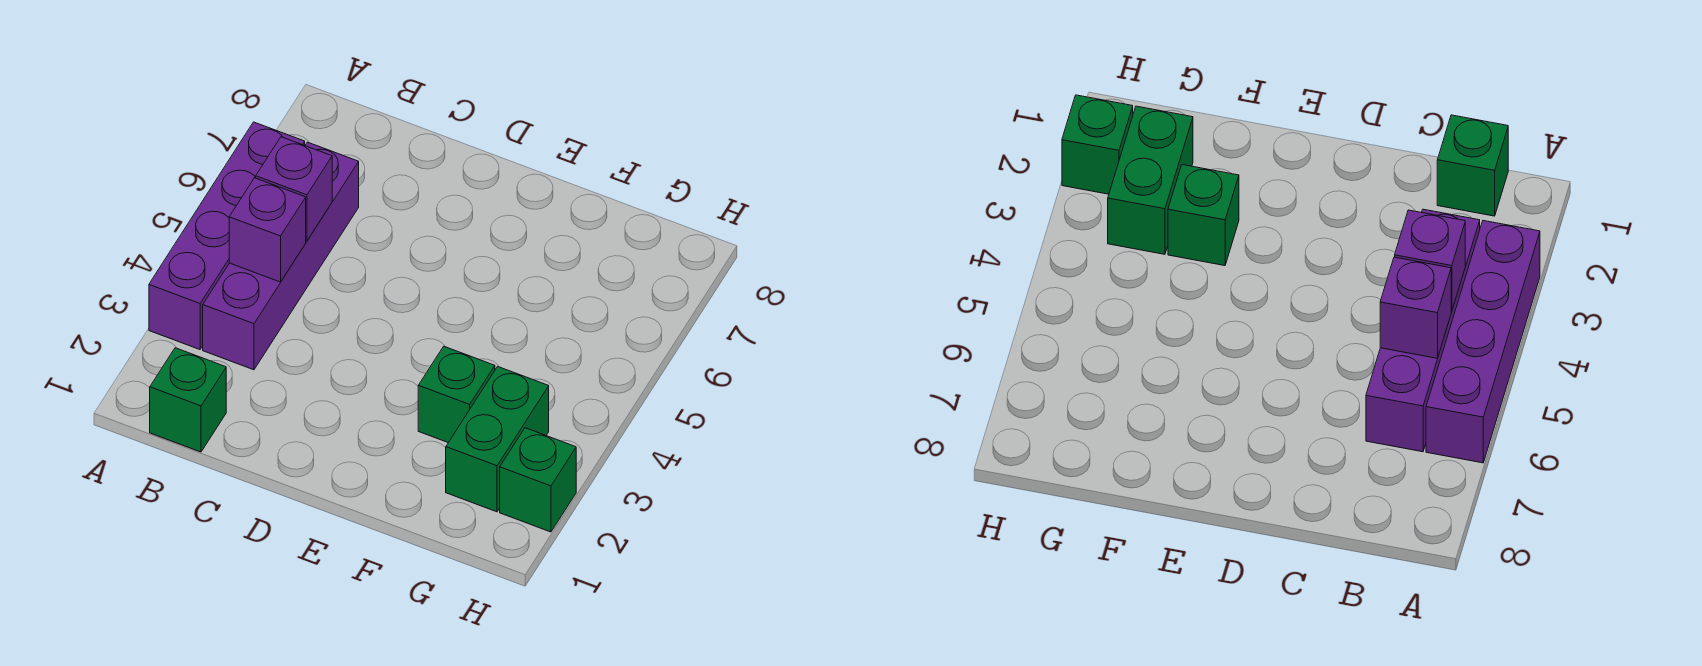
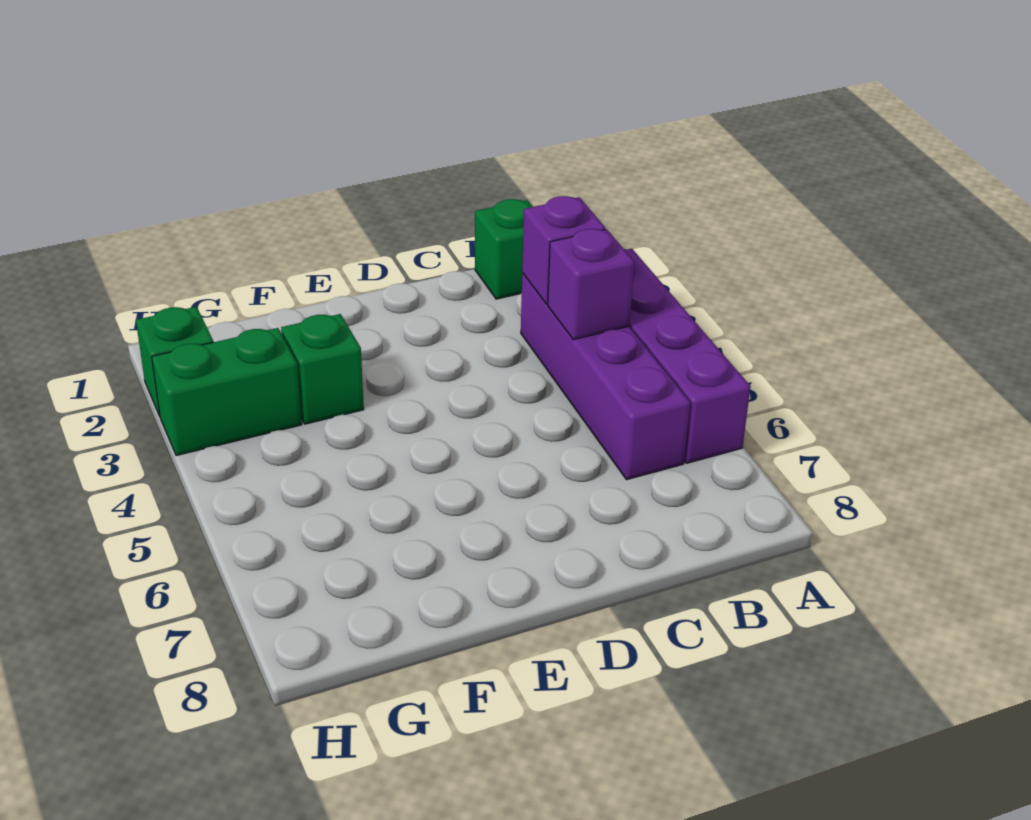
purple 1x1 brick [256,137,332,241] -> purple 1x1 brick moved to [522,196,606,304]
green 1x2 brick [446,367,549,512] -> green 1x2 brick turned to [152,328,302,456]

